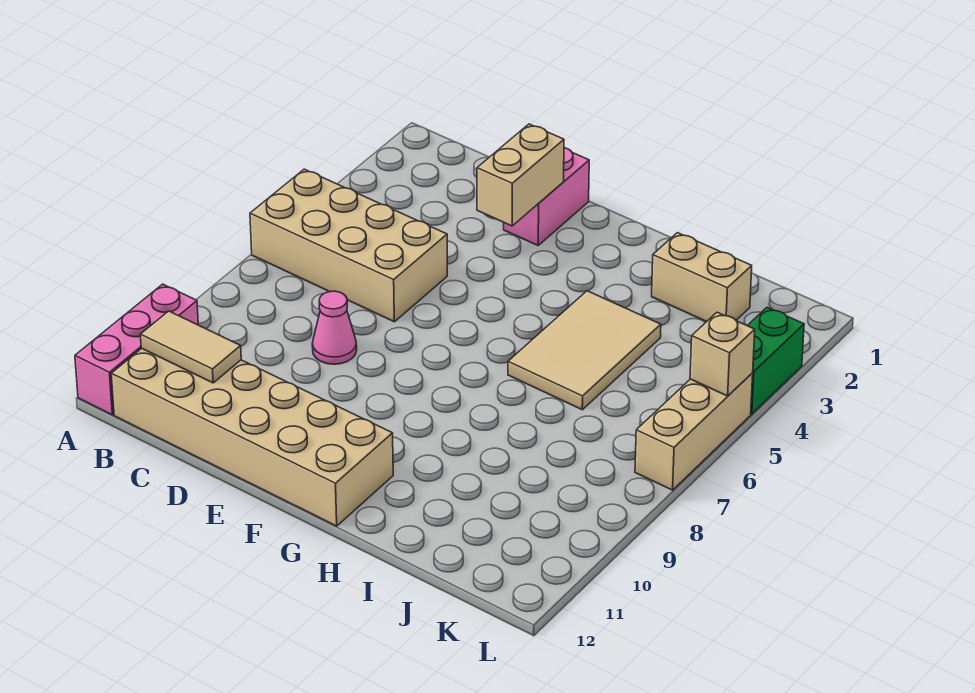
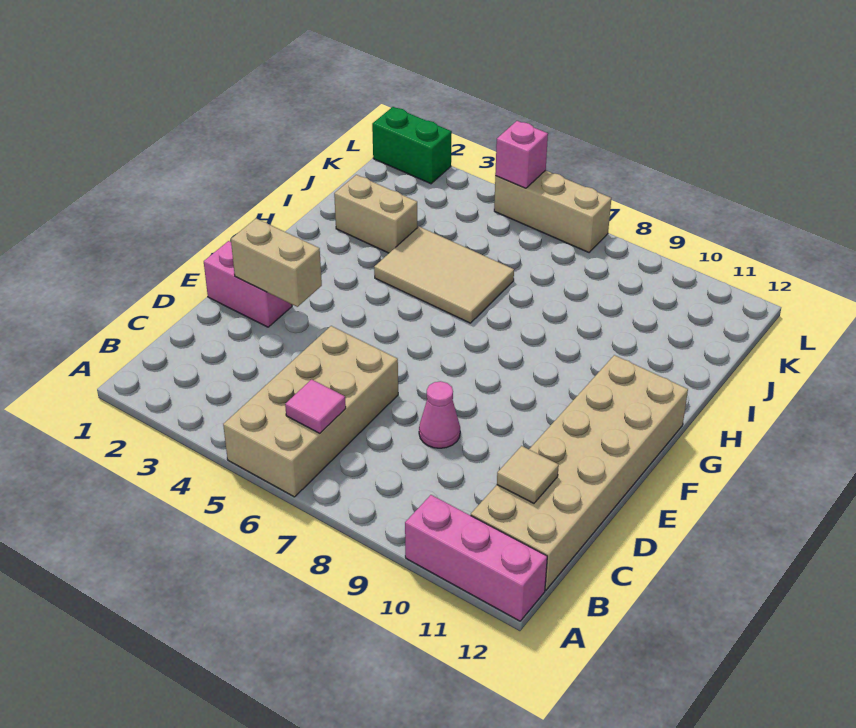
none -> pink 1x1 tile [285,379,346,433]
tan 1x2 tile [140,311,241,383] -> tan 1x1 tile [497,446,559,503]
tan 1x2 brick [652,233,752,322] -> tan 1x2 brick turned to [334,175,417,253]
green 1x2 brick [747,307,804,414] -> green 1x2 brick moved to [372,107,452,184]
tan 1x1 brick [690,312,755,396] -> pink 1x1 brick [495,121,548,188]

